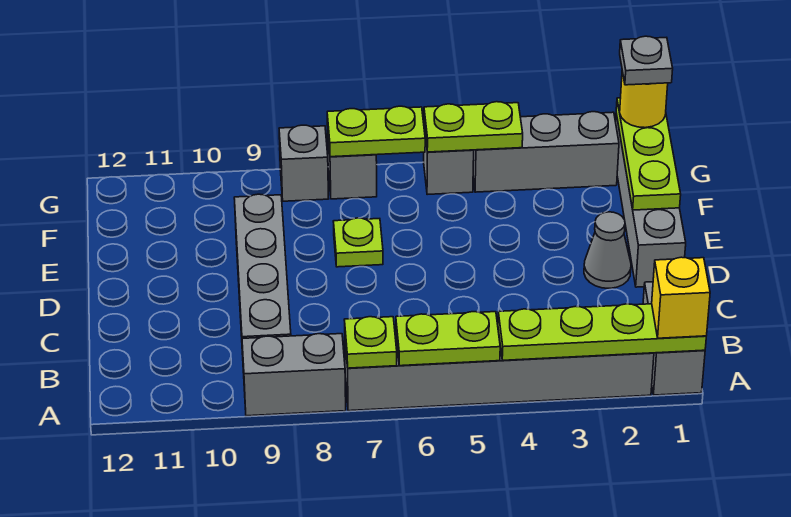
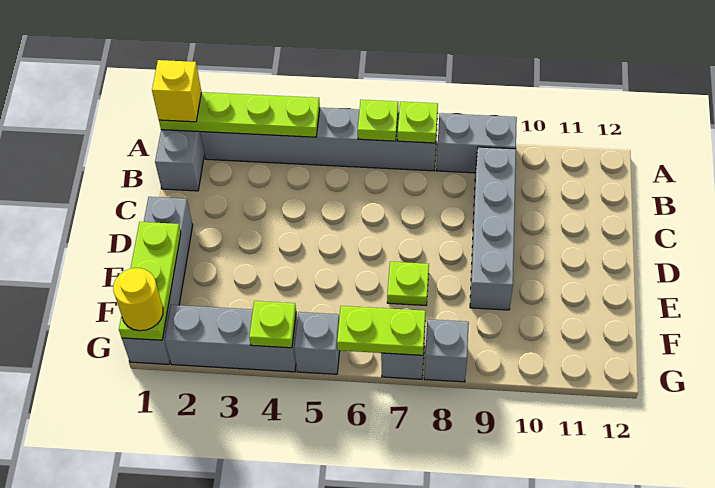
lime 1x2 plate [396,312,500,366] -> lime 1x1 plate [358,100,398,141]
grey 1x1 cone [584,212,631,288] -> none
grey 1x1 plate [620,36,673,85] -> none
lime 1x2 plate [424,102,523,152] -> lime 1x1 plate [249,301,296,348]

